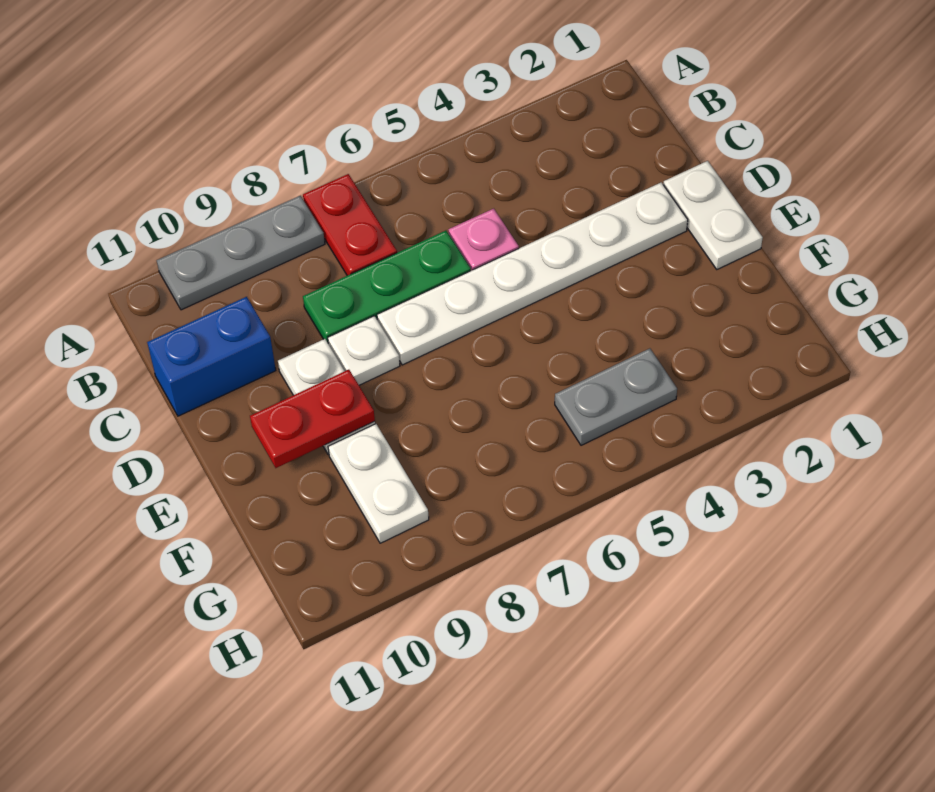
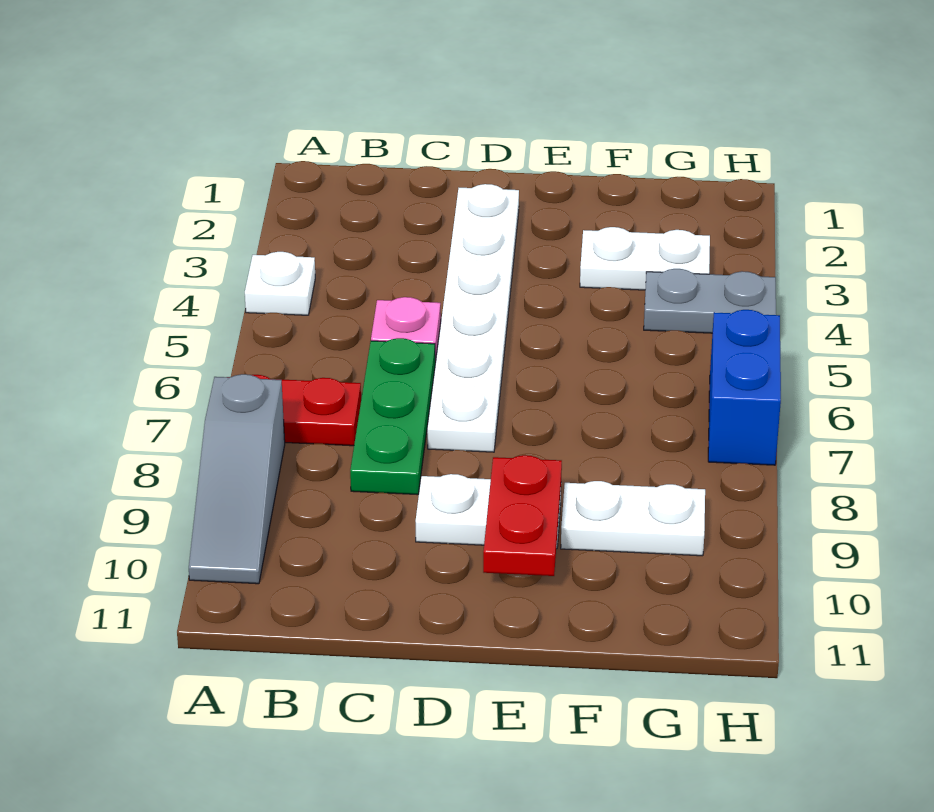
grey 1x3 plate [157,196,325,310] -> grey 1x3 slope [189,374,285,584]
blue 1x2 brick [147,297,276,416] -> blue 1x2 brick moved to [708,310,781,465]
white 1x2 plate [663,161,763,269] -> white 1x2 plate moved to [580,227,710,290]
white 1x1 plate [328,316,400,385] -> white 1x1 plate moved to [245,252,315,315]
grey 1x2 plate [555,348,677,445] -> grey 1x2 plate turned to [644,269,776,333]

